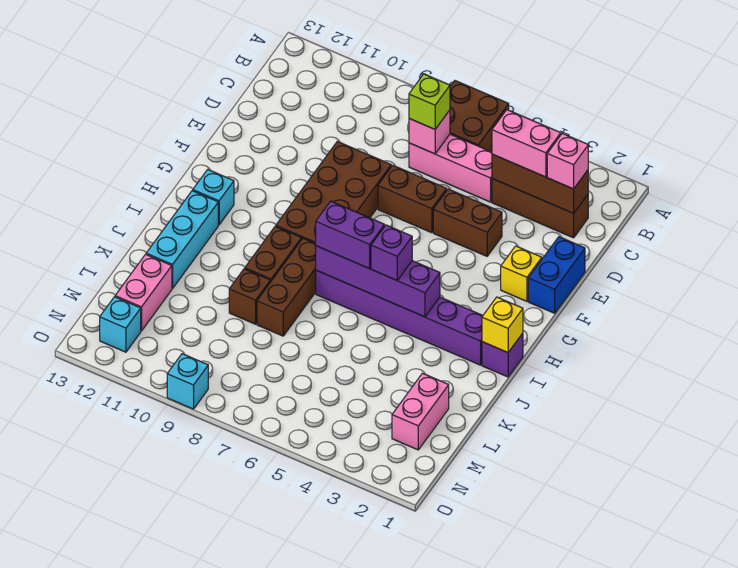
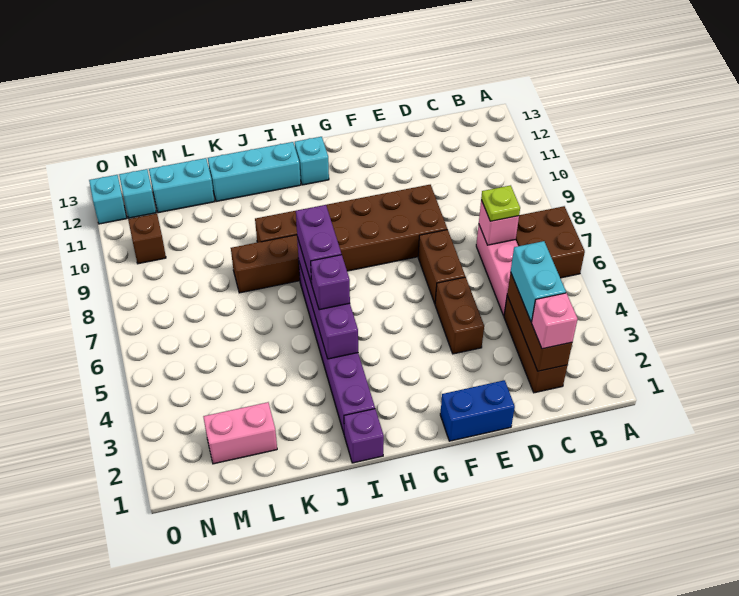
pink 1x2 brick [492,110,561,177] -> cyan 1x2 brick [511,241,566,322]
lime 1x1 brick [409,74,450,129] -> lime 1x1 plate [481,185,520,221]
yellow 1x1 brick [501,246,542,301] -> none
yellow 1x1 brick [482,297,523,353] -> none
brown 1x1 brick [229,269,270,324] -> brown 1x1 brick moved to [128,214,166,264]
pink 1x2 brick [115,254,172,331] -> cyan 1x2 brick [149,158,215,213]
cyan 1x1 brick [167,354,208,409] -> cyan 1x1 brick moved to [89,175,127,224]

